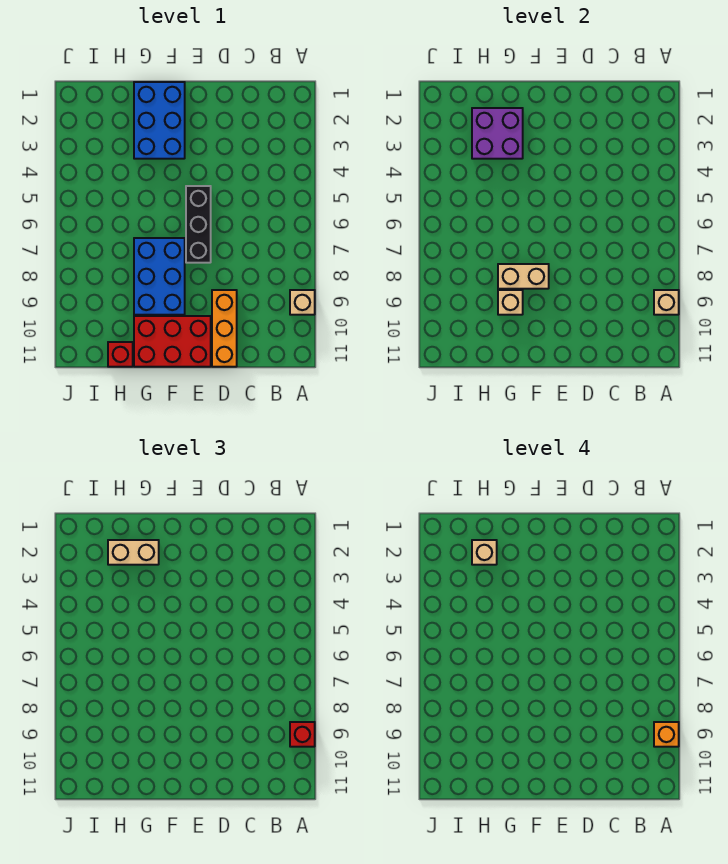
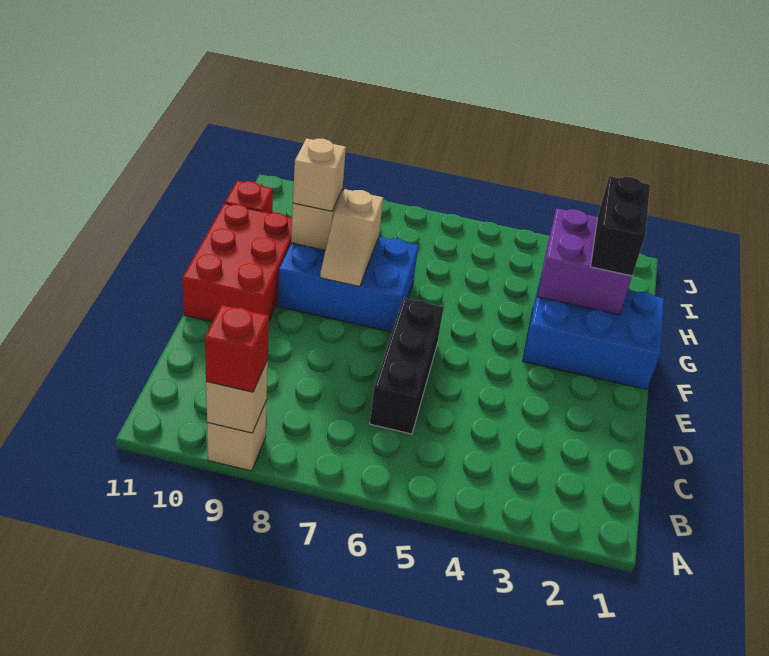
orange 1x1 brick [654,722,679,747] -> none
orange 1x3 brick [212,290,237,367] -> none
black 1x3 brick [186,186,211,263] -> black 1x3 brick turned to [370,298,444,434]
tan 1x2 brick [498,264,549,289] -> tan 1x2 slope [320,189,383,287]
tan 1x2 brick [108,540,159,565] -> black 1x2 brick [591,176,650,276]
tan 1x1 brick [472,540,497,565] -> tan 1x1 brick moved to [293,138,346,211]

